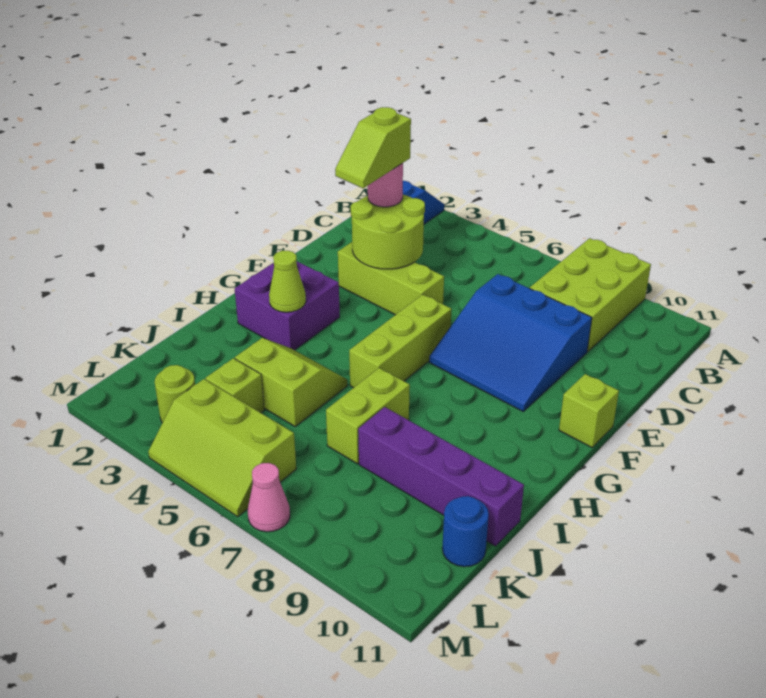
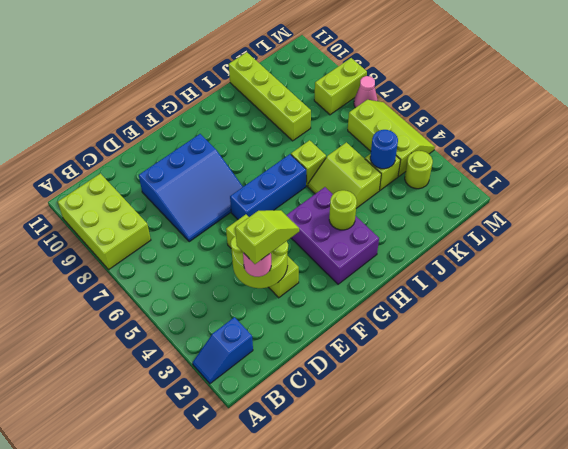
lime 2x3 brick [530,238,651,352] -> lime 2x3 brick turned to [58,174,151,269]
blue 3x3 slope [429,274,592,411] -> blue 3x3 slope turned to [139,134,243,242]
lime 1x3 brick [349,294,452,388] -> blue 1x3 brick [230,154,306,220]
lime 1x1 brick [559,374,619,447] -> lime 1x1 brick moved to [291,140,326,186]
purple 2x2 brick [235,261,340,350] -> purple 2x3 brick [286,187,379,284]
lime 1x1 cone [269,251,306,312] -> lime 1x1 round brick [329,190,357,230]
lime 1x2 brick [326,368,410,464] -> lime 1x2 brick moved to [314,58,367,115]
purple 1x4 brick [358,407,524,546] -> lime 1x4 brick [229,52,311,141]
blue 1x1 round brick [442,496,489,567] -> blue 1x1 round brick moved to [370,130,398,169]

